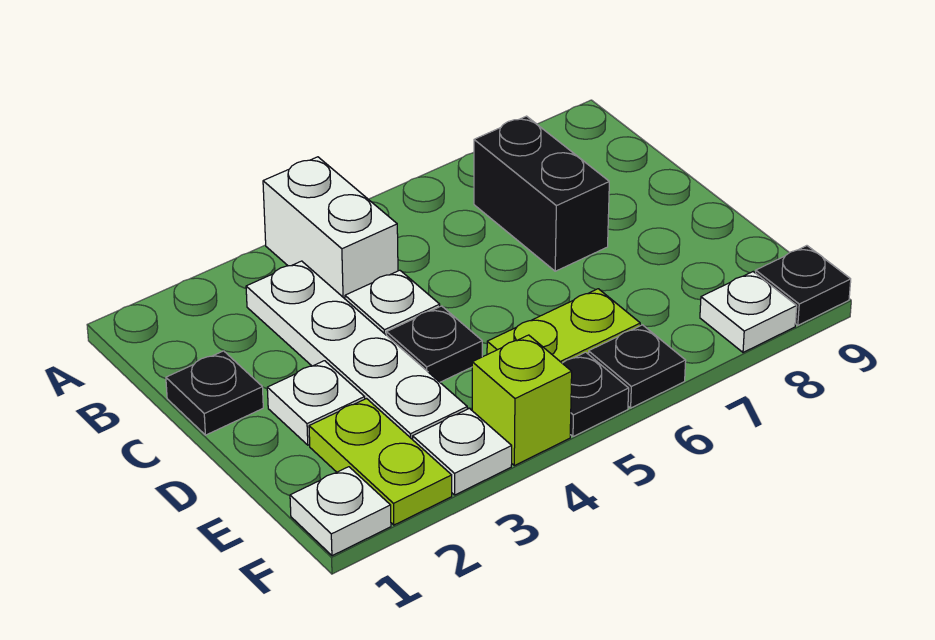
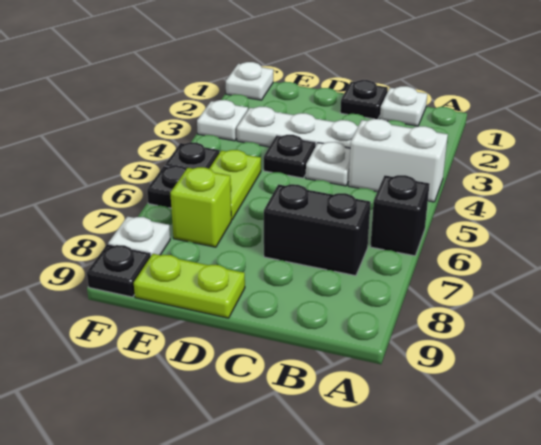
none -> black 1x1 brick [370,175,430,256]
white 1x1 plate [267,361,365,445] -> white 1x1 plate moved to [380,86,427,126]
lime 1x2 plate [309,399,452,525] -> lime 1x2 plate moved to [134,254,245,318]
lime 1x1 brick [472,335,572,465] -> lime 1x1 brick moved to [170,167,231,247]

